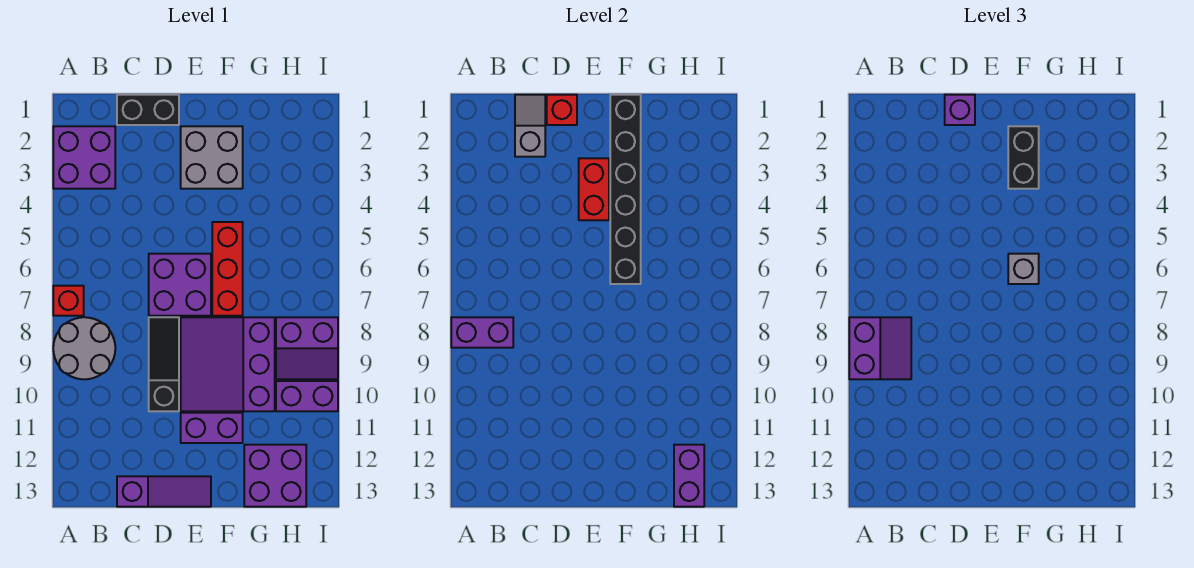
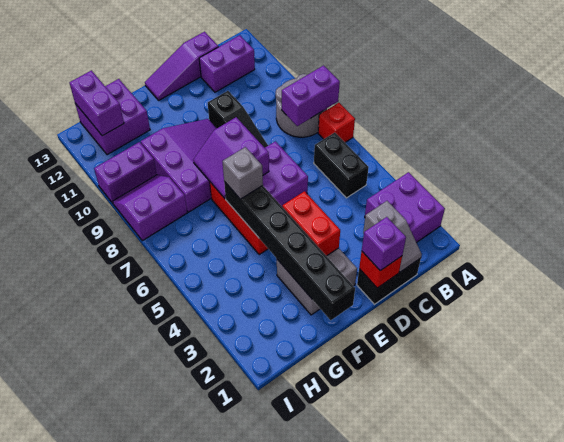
purple 2x2 slope [849,317,911,379] -> purple 2x2 slope moved to [193,117,269,199]
purple 1x2 brick [181,413,243,443] -> purple 1x2 brick moved to [199,35,255,92]
black 1x2 brick [1008,126,1039,189] -> black 1x2 brick moved to [314,133,369,198]

